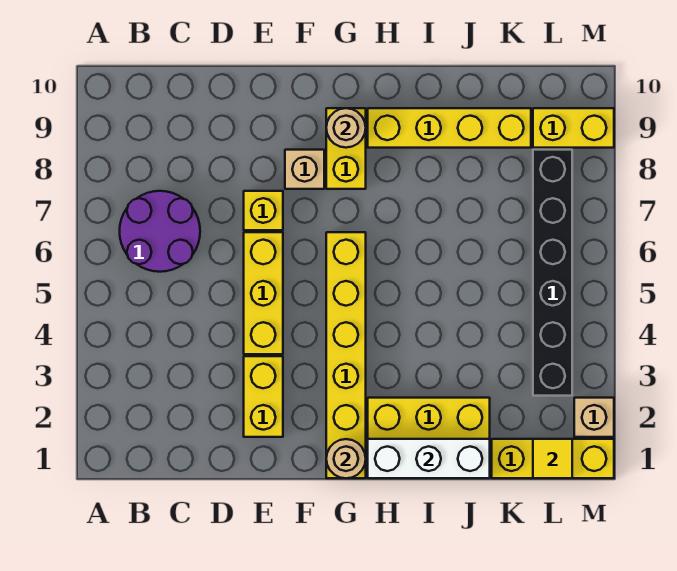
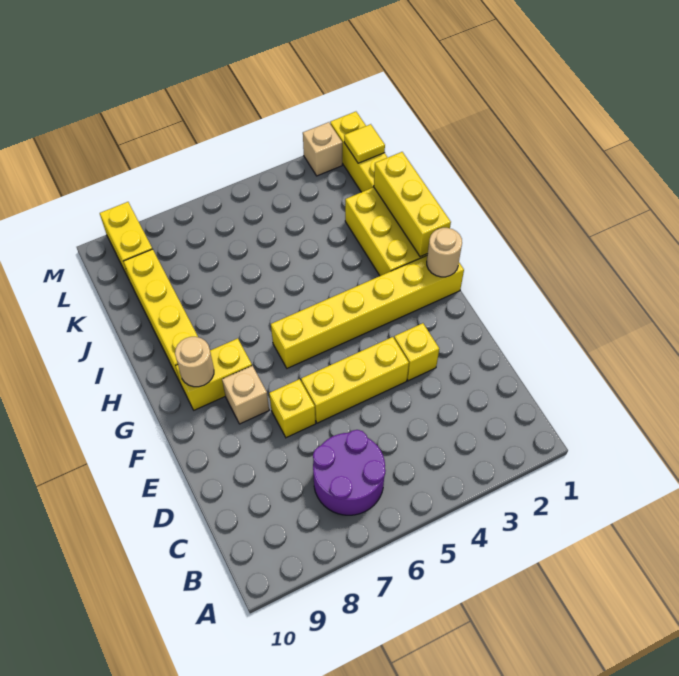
yellow 1x2 brick [244,356,283,437] -> yellow 1x1 brick [394,323,439,381]
white 1x3 brick [368,439,490,478] -> yellow 1x3 brick [374,152,451,257]
black 1x6 brick [533,150,572,396] -> none

